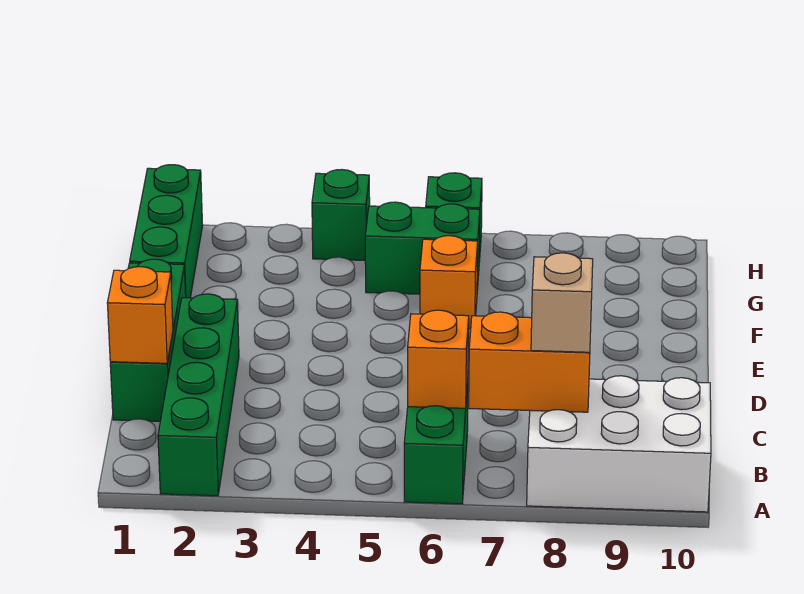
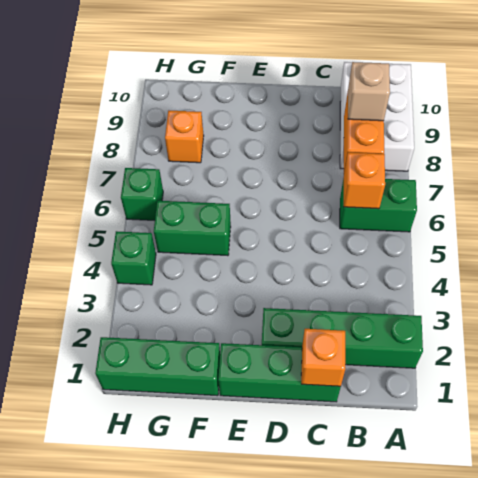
orange 1x1 brick [420,236,478,329] -> orange 1x1 brick moved to [165,111,204,163]
green 1x2 brick [365,202,480,294] -> green 1x2 brick turned to [154,201,231,256]

